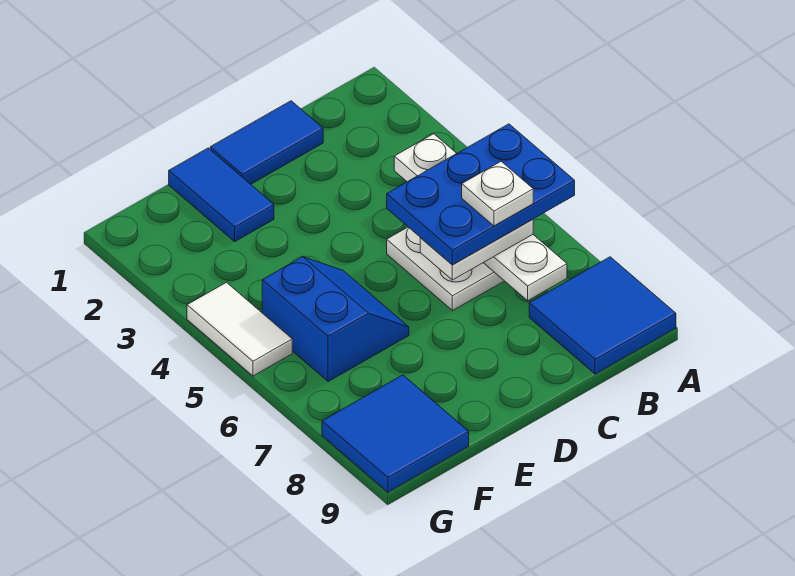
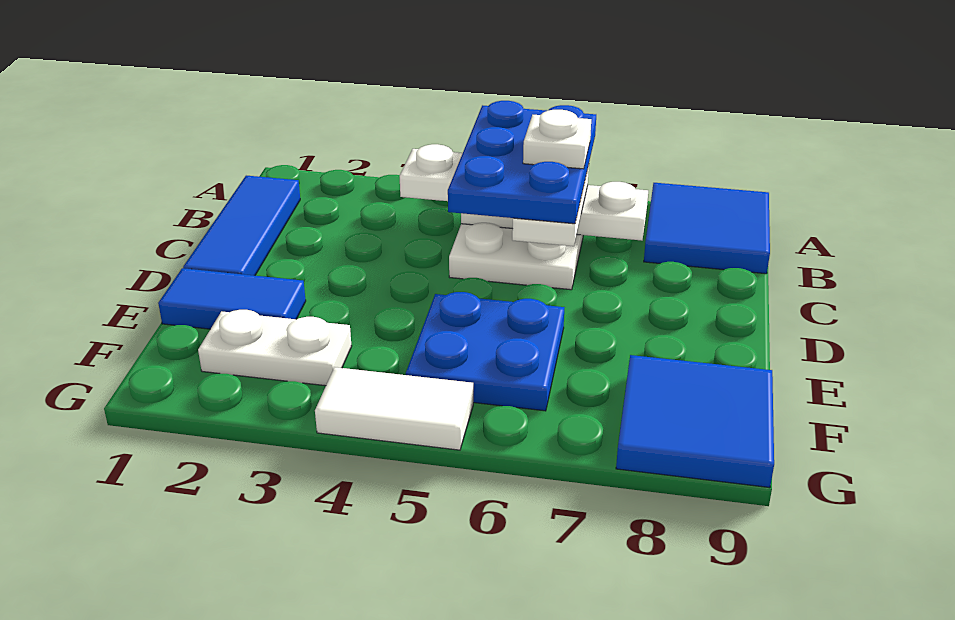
blue 1x2 tile [210,101,323,184] -> blue 1x3 tile [183,176,300,276]
blue 2x2 slope [262,257,409,381] -> blue 2x2 plate [406,292,564,411]
none -> white 1x2 plate [198,310,352,386]

